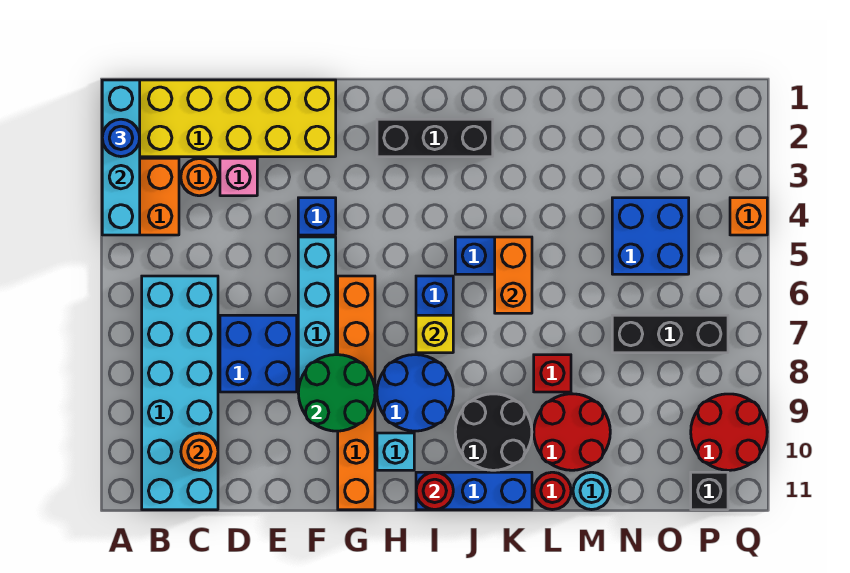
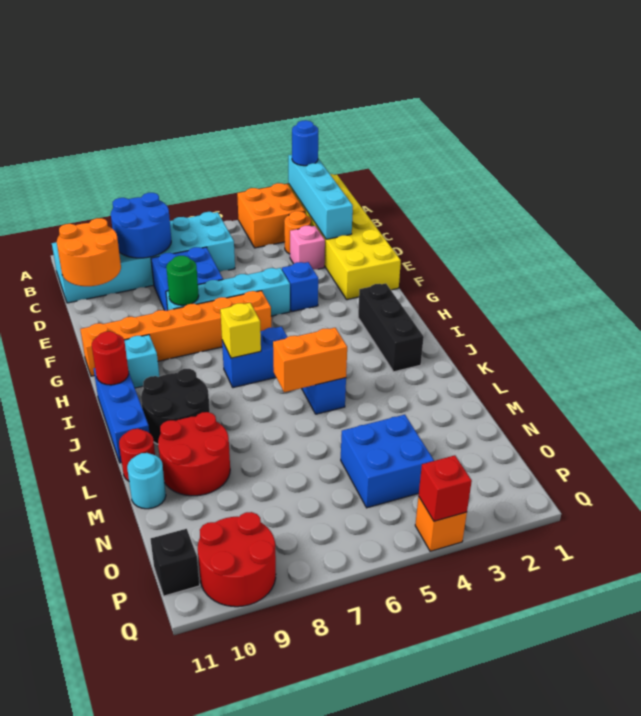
cyan 1x4 brick [102,80,140,235] -> cyan 1x4 brick turned to [288,155,353,239]
orange 1x1 round brick [181,433,218,470] -> orange 2x2 round brick [57,218,121,286]
green 2x2 round brick [298,355,375,431] -> green 1x1 round brick [166,256,199,305]
blue 2x2 round brick [377,355,453,431] -> blue 2x2 round brick moved to [111,193,171,258]
red 1x1 brick [534,355,571,392] -> red 1x1 brick moved to [419,455,472,521]
black 1x3 brick [612,315,728,353] -> none

